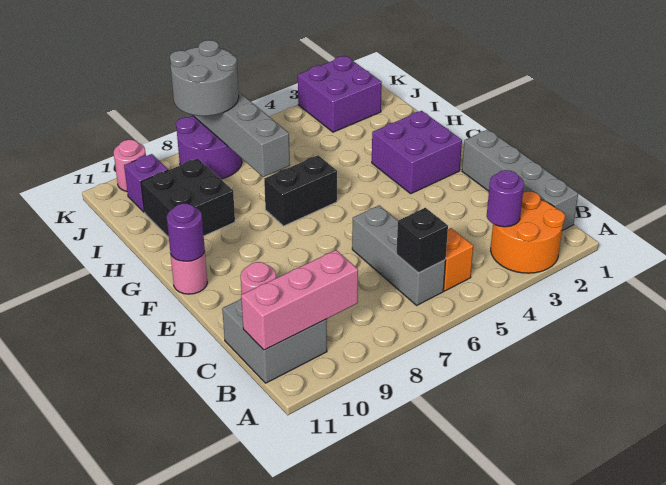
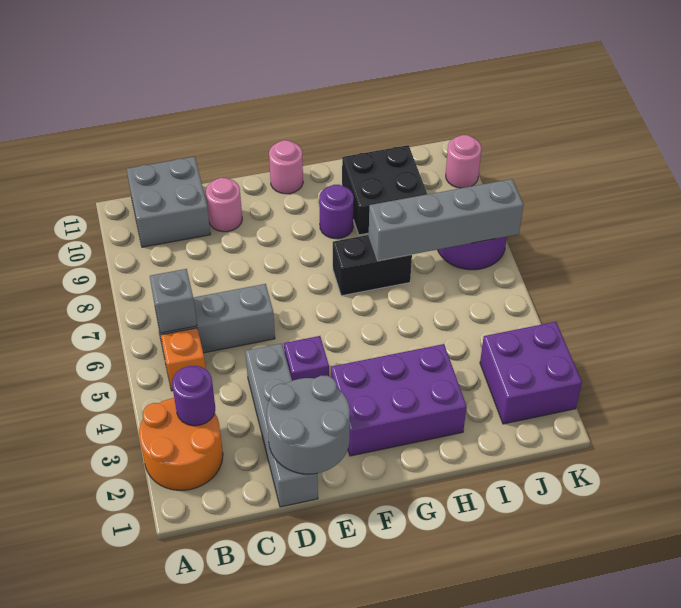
grey 1x4 brick [462,130,578,231] -> grey 1x4 brick turned to [245,343,318,507]
black 1x1 brick [397,208,448,273] -> grey 1x1 brick [150,269,197,333]
pink 1x3 brick [241,250,358,350] -> none
purple 2x2 brick [372,111,462,194] -> purple 2x3 brick [331,344,467,456]
purple 1x1 round brick [167,203,205,261] -> purple 1x1 round brick moved to [319,185,354,239]
black 1x2 brick [264,155,337,226] -> black 1x2 brick turned to [333,235,412,296]
grey 2x2 round brick [170,40,239,116] -> grey 2x2 round brick moved to [267,376,350,474]
purple 1x1 brick [124,154,168,212] -> purple 1x1 brick moved to [284,336,329,381]

